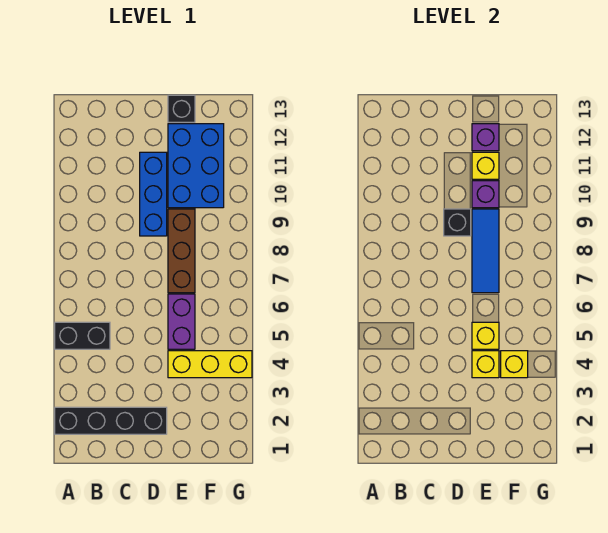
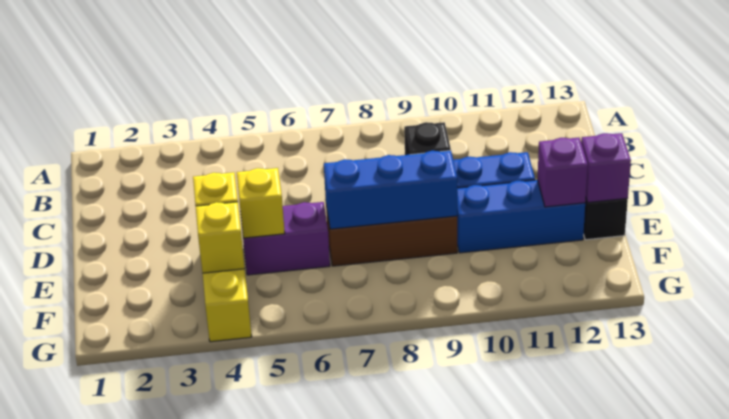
black 1x4 brick [55,407,167,434] -> none
black 1x2 brick [55,322,110,349] -> none
blue 1x3 tile [472,209,499,293] -> blue 1x3 brick [324,150,457,229]
blue 2x3 brick [168,124,224,208] -> blue 1x3 brick [457,180,585,253]
purple 1x1 brick [472,181,499,208] -> purple 1x1 brick moved to [581,133,631,203]
yellow 1x1 brick [472,152,499,179] -> none

